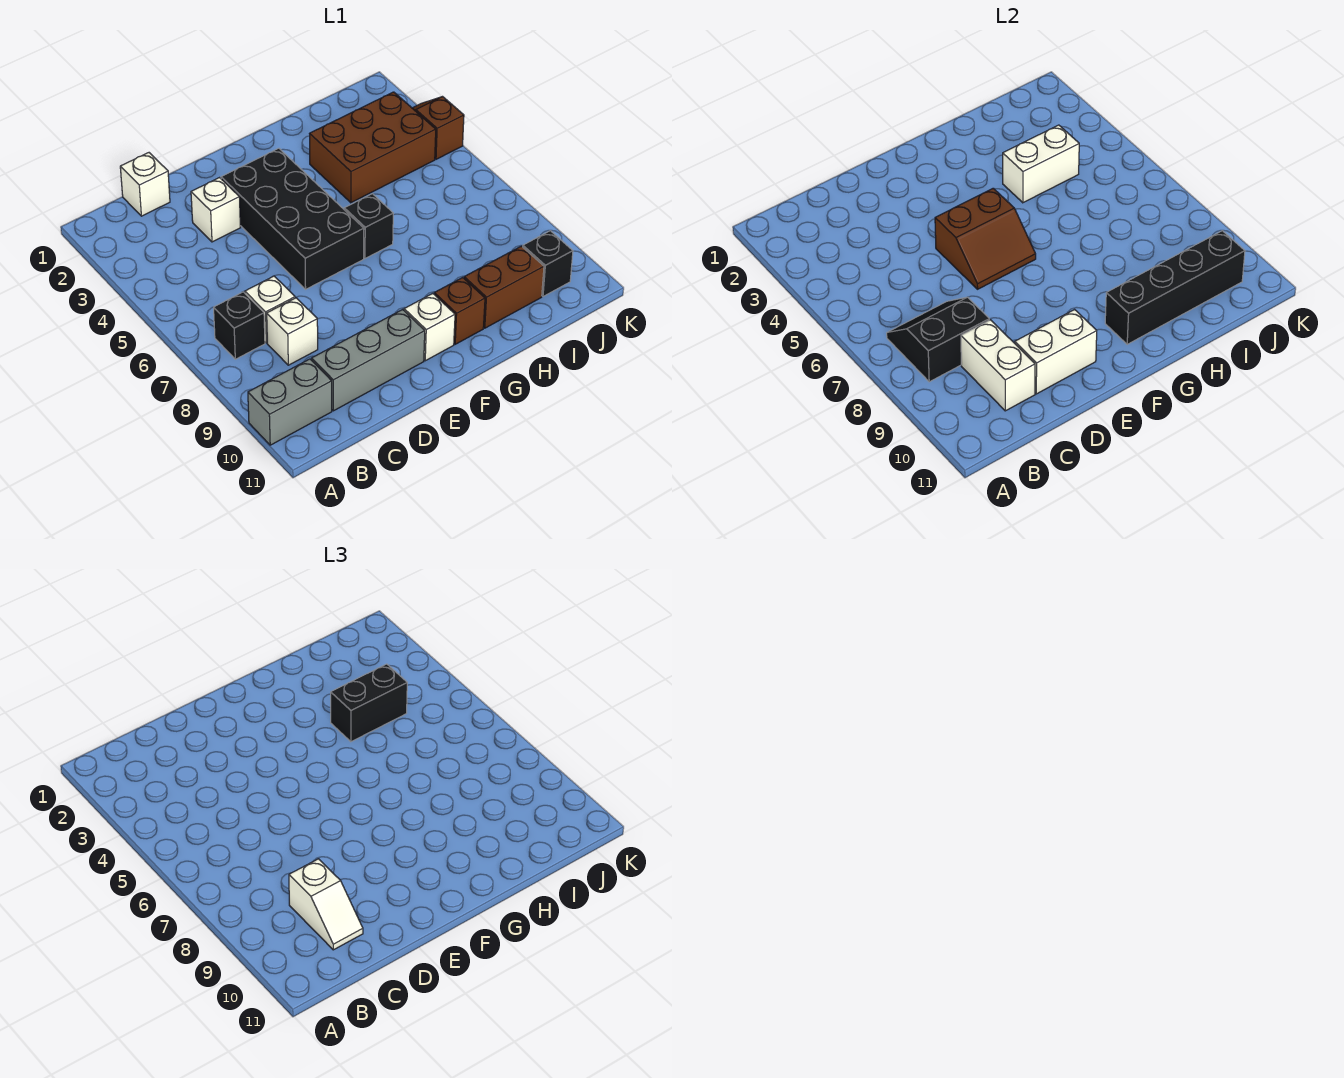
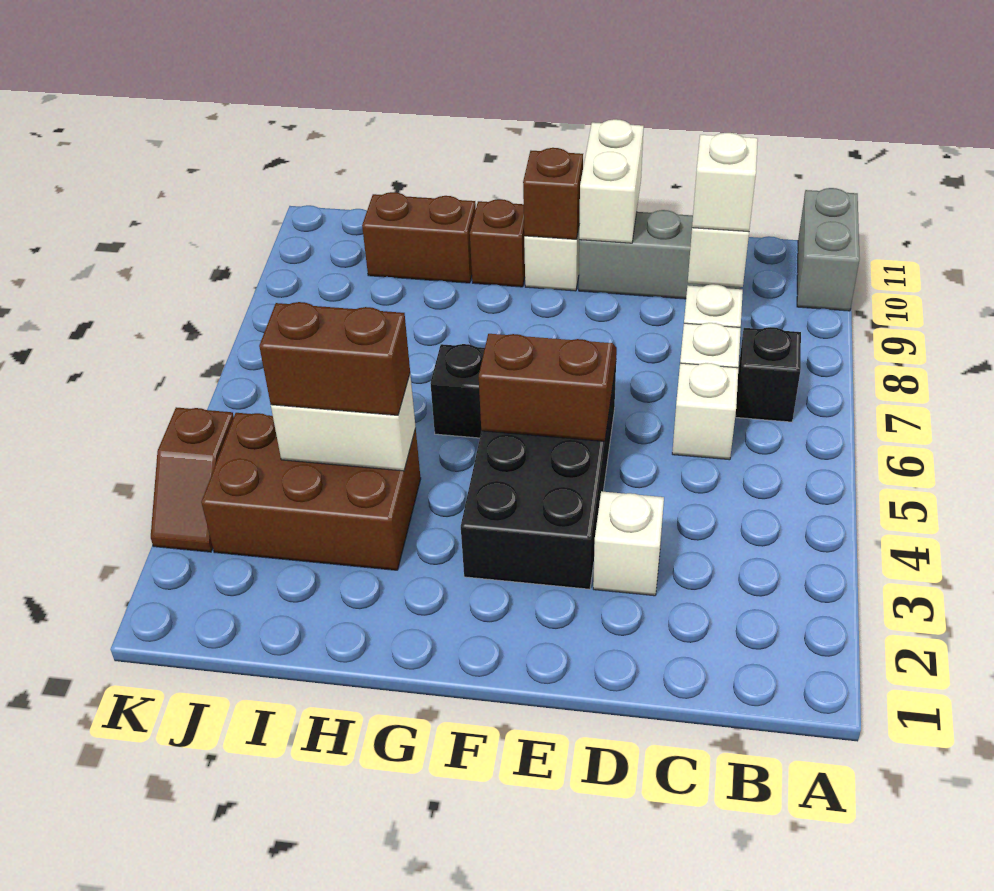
grey 1x2 brick [248,359,332,445] -> grey 1x2 brick turned to [797,188,860,311]
black 2x2 slope [887,297,989,382] -> none
white 1x1 brick [120,153,170,216] -> white 1x1 brick moved to [672,363,738,460]
white 1x2 brick [1015,310,1097,394] -> white 1x2 brick turned to [579,119,644,243]
none -> brown 1x1 brick [523,148,583,239]
black 1x4 brick [1105,231,1245,344] -> none
black 1x2 brick [331,664,407,742] -> brown 1x2 brick [259,302,410,415]
black 1x1 brick [523,231,573,296] -> none

